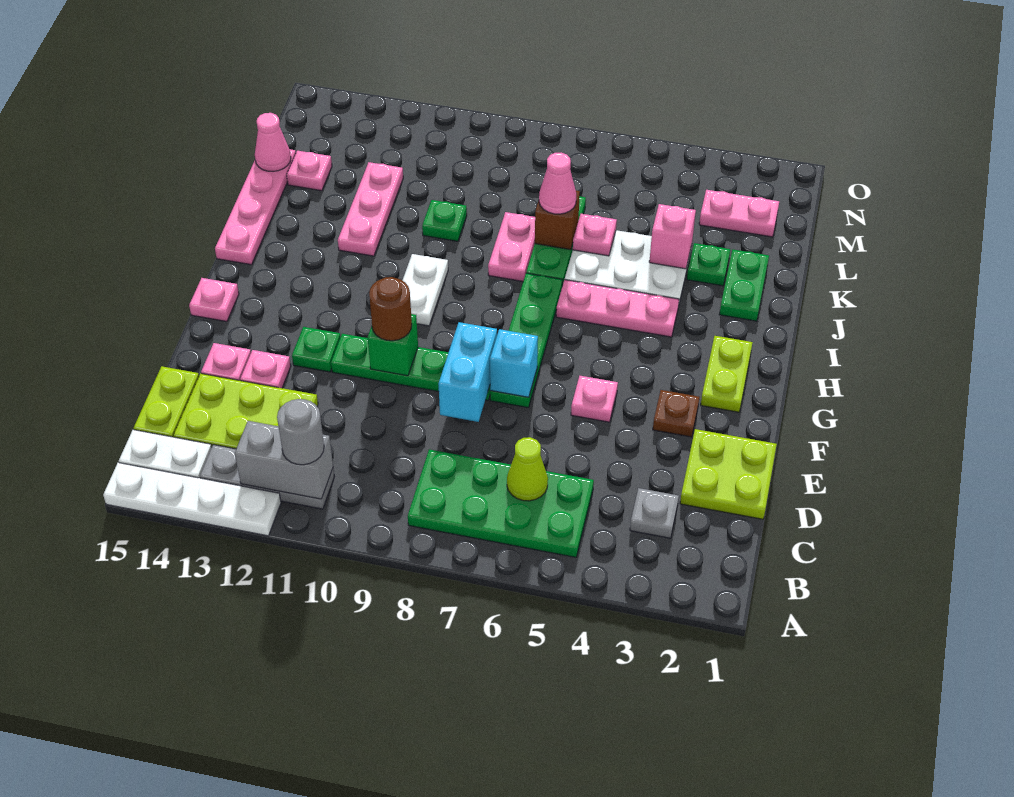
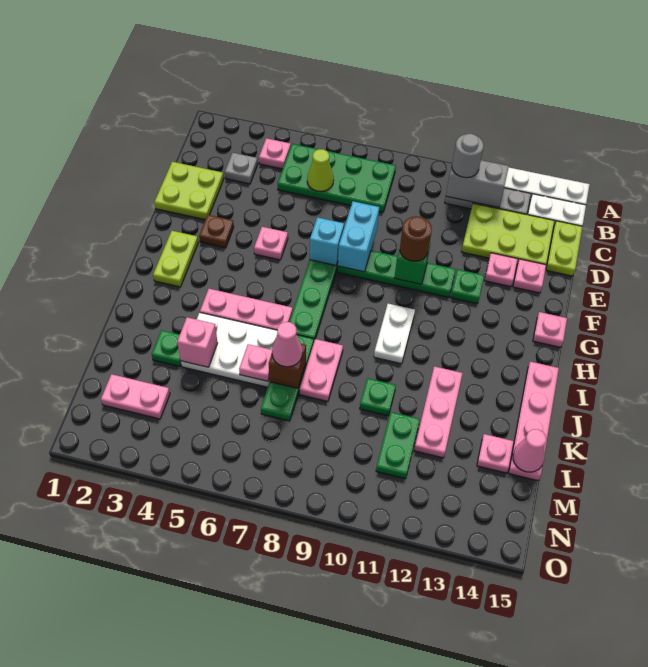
none -> pink 1x1 plate [259,138,291,169]
green 1x2 plate [719,250,769,321] -> green 1x2 plate moved to [376,412,420,479]

